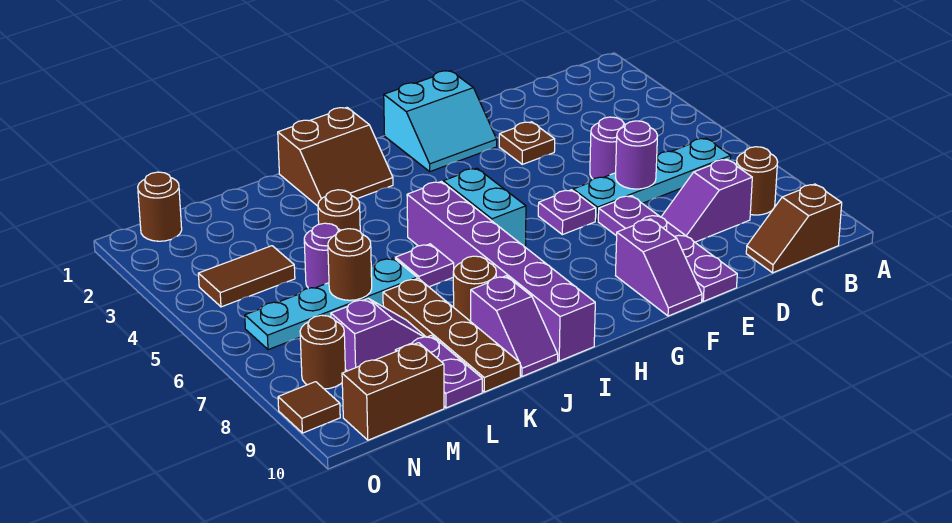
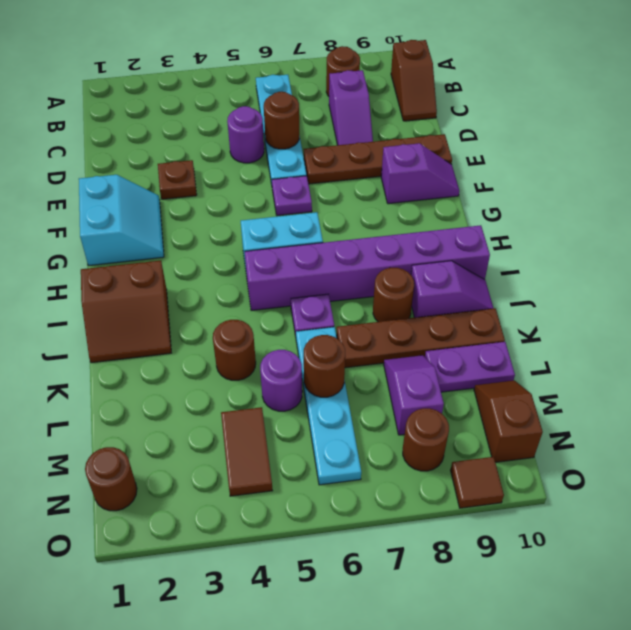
purple 1x1 round brick [615,121,658,189] -> brown 1x1 round brick [264,92,299,149]
purple 1x4 plate [598,196,737,301] -> brown 1x4 plate [304,134,452,184]
brown 2x2 slope [278,108,393,206] -> brown 2x2 slope turned to [81,261,171,363]
brown 1x2 brick [342,343,444,440] -> brown 1x2 slope [474,380,543,462]

